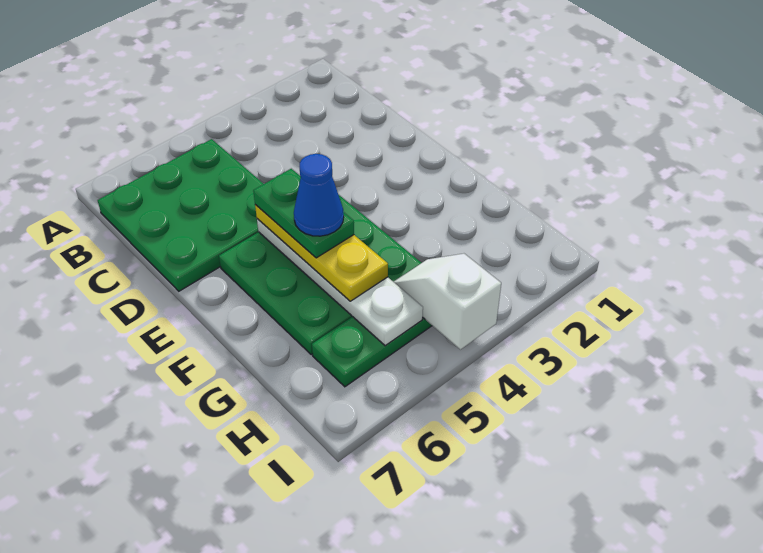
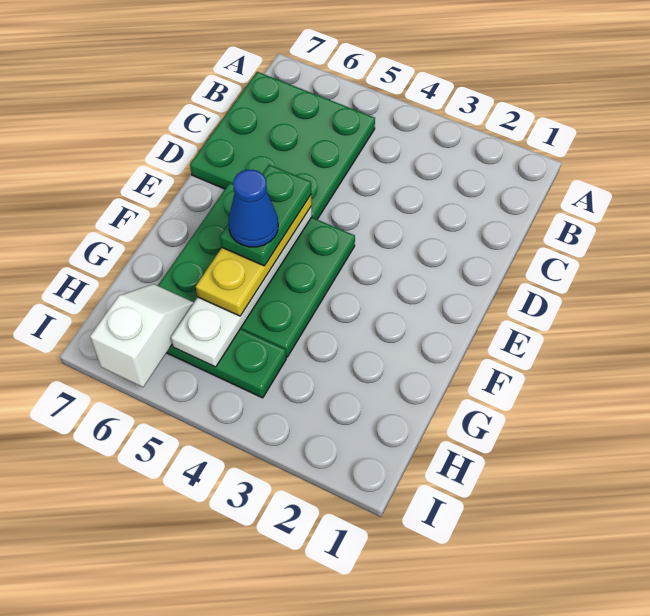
white 1x2 slope [394,254,501,350] -> white 1x2 slope moved to [90,284,194,387]

